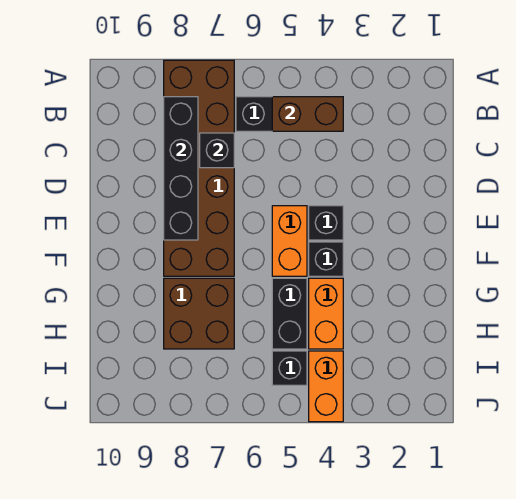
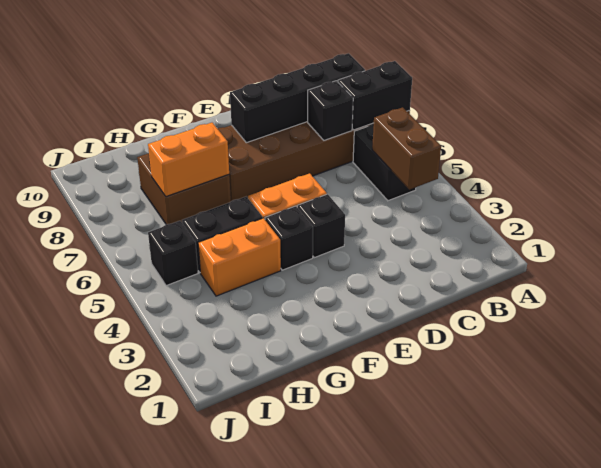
none -> black 1x2 brick [338,61,412,130]
orange 1x2 brick [309,351,343,422] -> orange 1x2 brick moved to [148,123,229,197]

